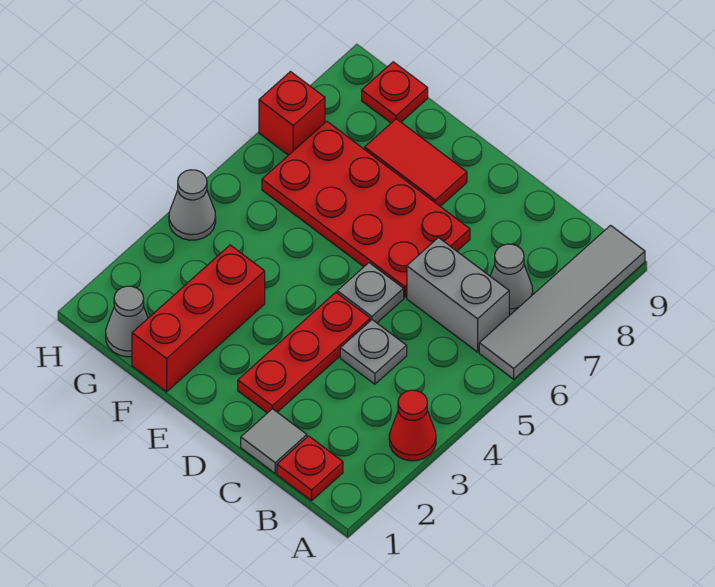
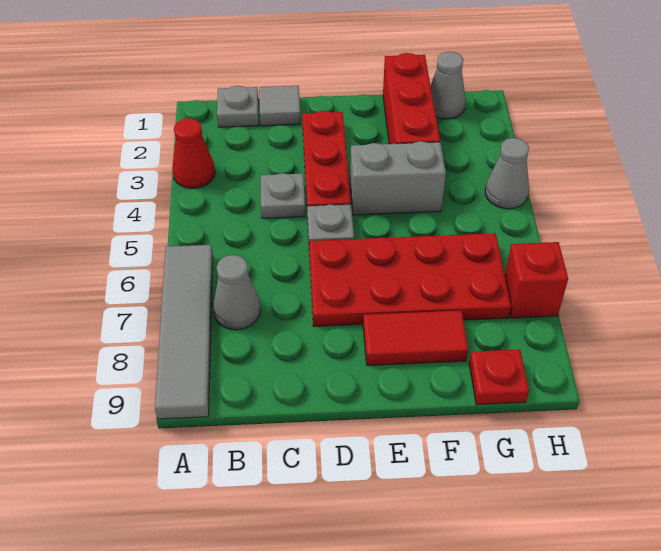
red 1x1 plate [277,436,343,501] -> grey 1x1 plate [217,86,259,127]
grey 1x2 brick [407,238,509,352] -> grey 1x2 brick moved to [350,141,446,215]

